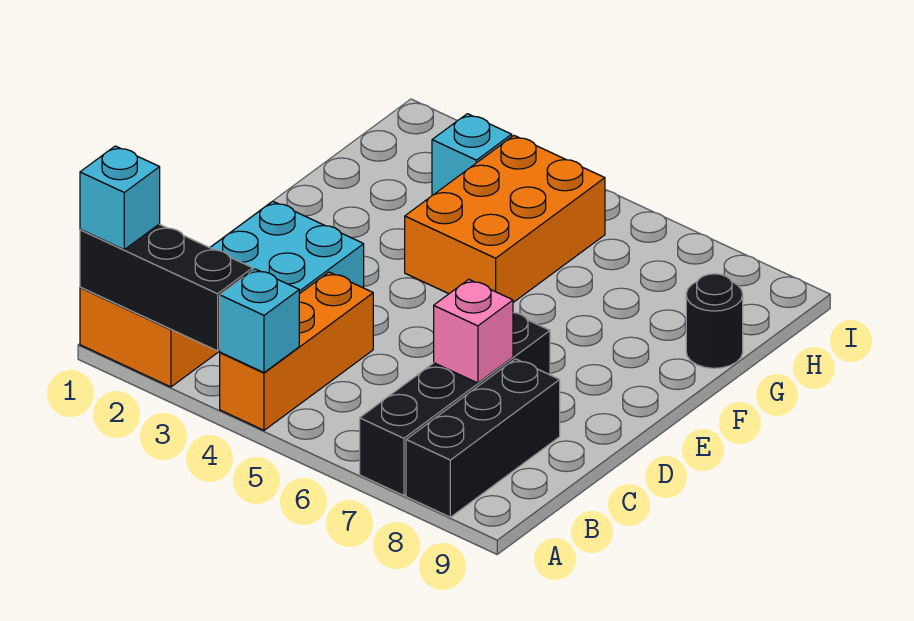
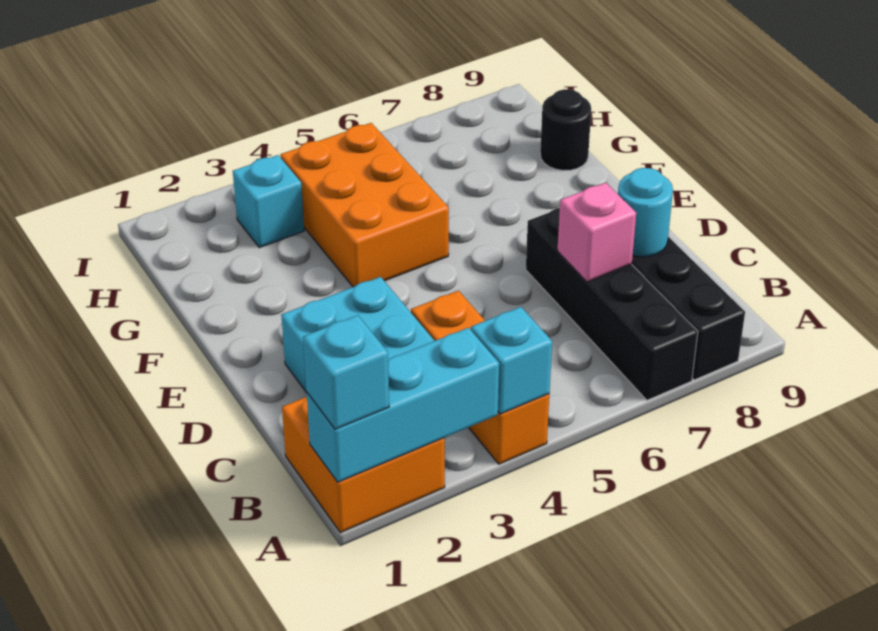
black 1x3 brick [80,224,253,351] -> cyan 1x3 brick [307,328,499,482]
none -> cyan 1x1 round brick [618,168,673,257]

